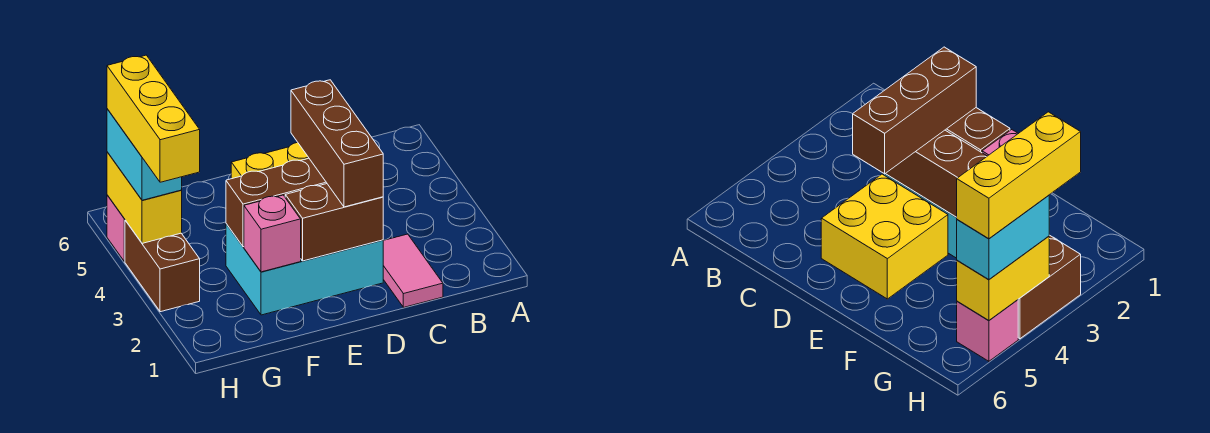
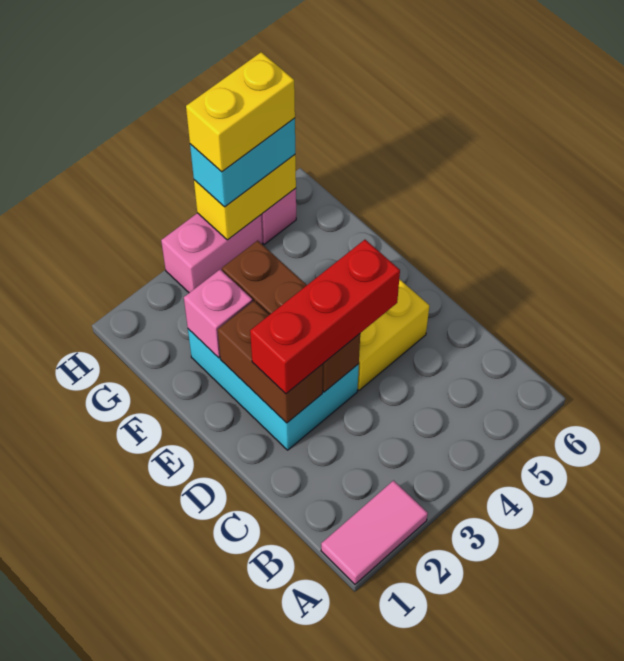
pink 1x2 tile [383,234,443,307] -> pink 1x2 tile moved to [321,481,428,584]
brown 1x3 brick [291,80,383,207] -> red 1x3 brick [250,240,400,394]
brown 1x2 brick [125,220,200,312] -> pink 1x2 brick [161,213,263,293]
yellow 1x3 brick [107,55,200,182] -> yellow 1x2 brick [186,52,295,172]

